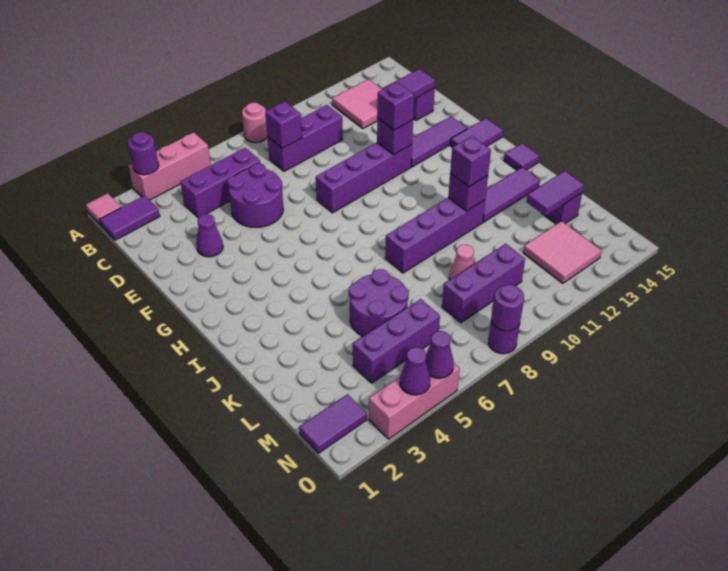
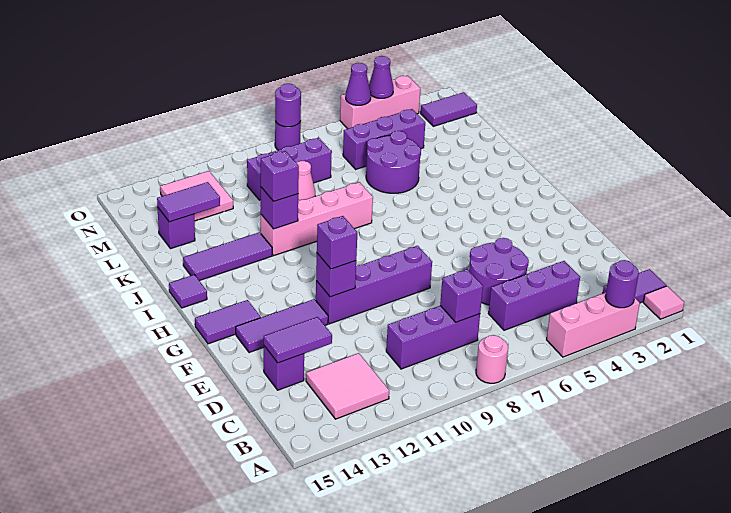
purple 1x1 cone [196,214,223,257] -> none
purple 1x4 brick [385,197,485,273] -> pink 1x4 brick [261,182,373,256]

